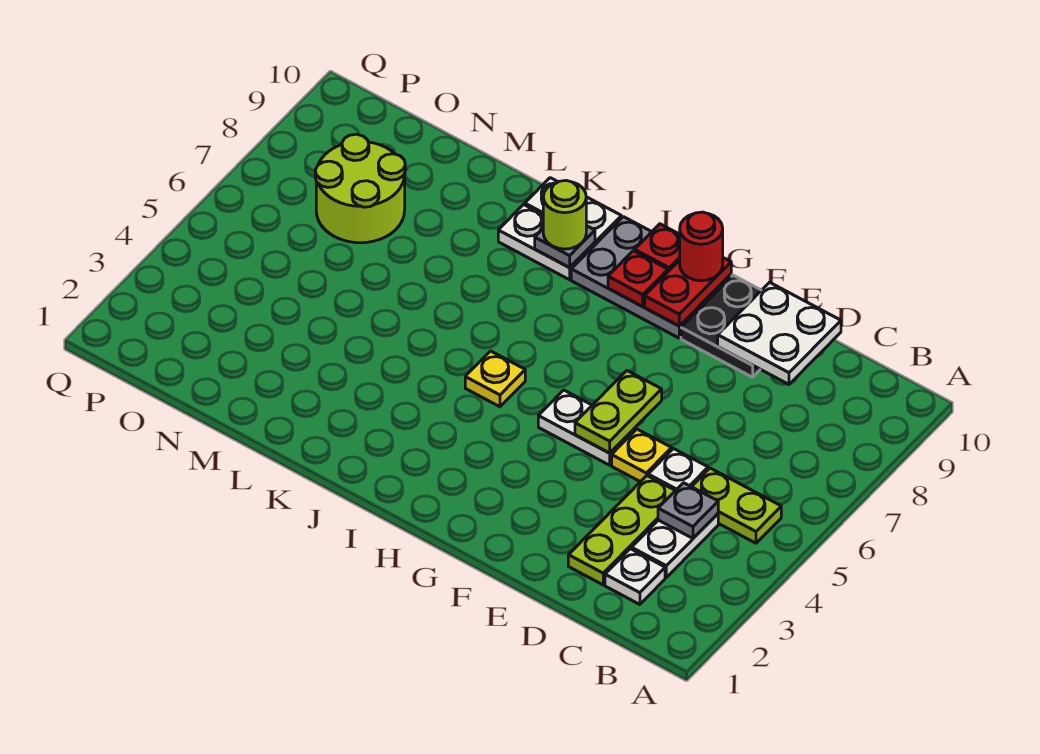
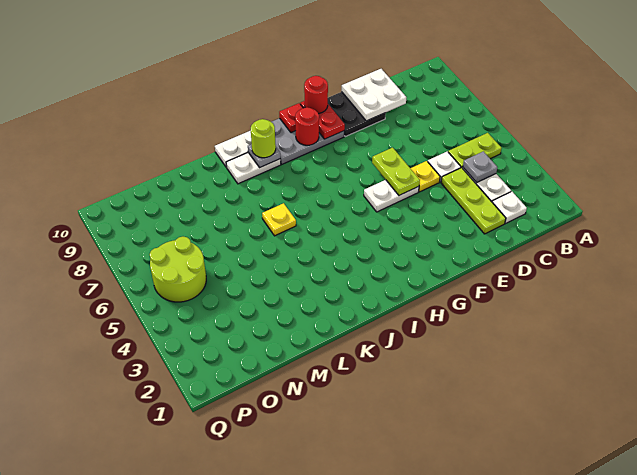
red 1x1 plate [608,251,668,307] -> red 1x1 round brick [295,107,319,145]
yellow 1x1 plate [465,351,525,407] -> yellow 1x1 plate moved to [262,203,296,236]
lime 2x2 round brick [315,134,405,243] -> lime 2x2 round brick moved to [150,237,206,302]

